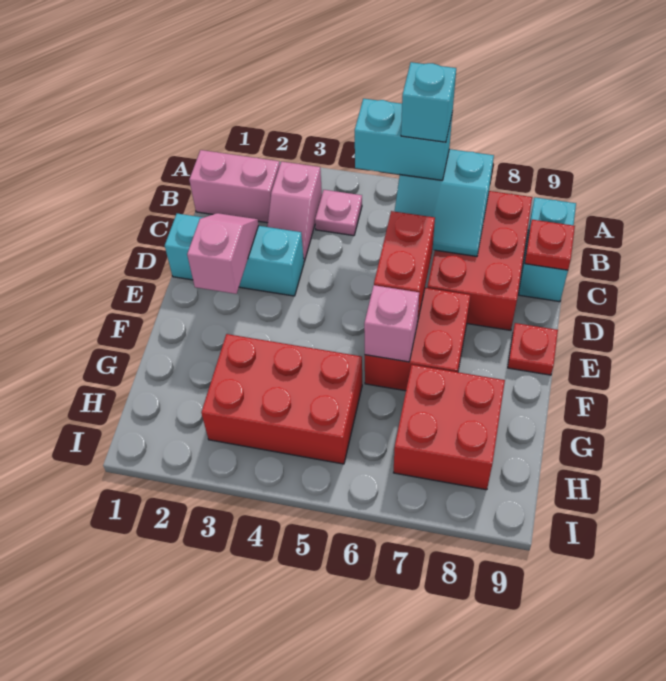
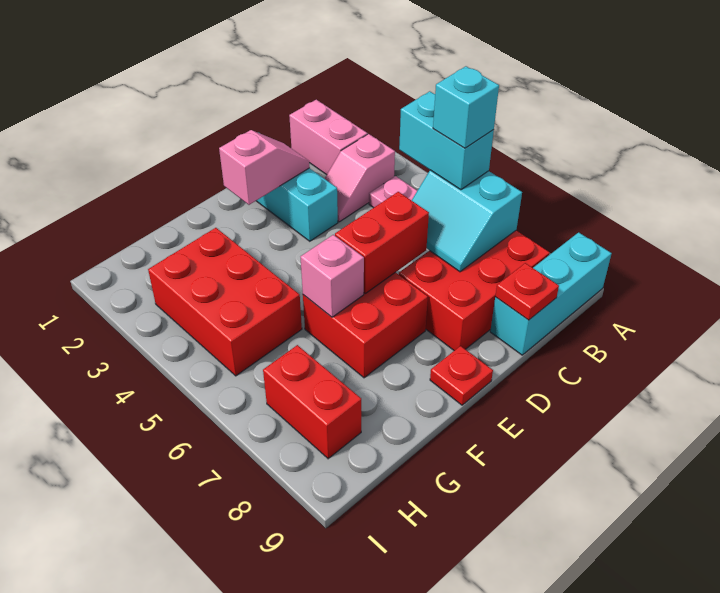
cyan 1x2 brick [519,197,576,302] -> cyan 1x3 brick [490,232,612,355]
red 2x2 brick [394,365,505,490] -> red 1x2 brick [263,345,361,459]

